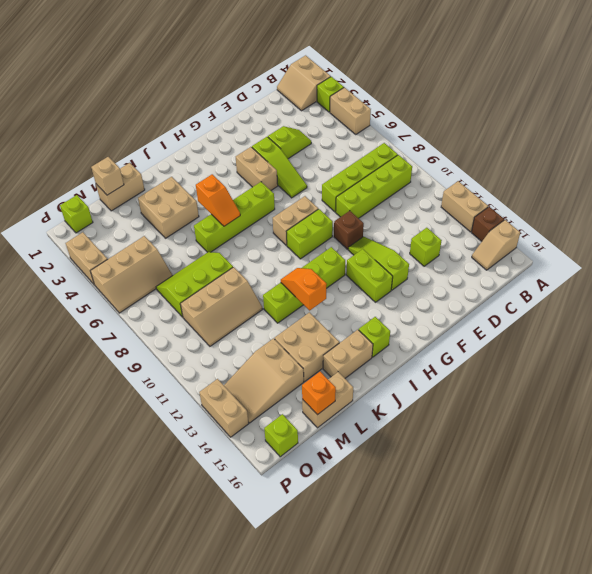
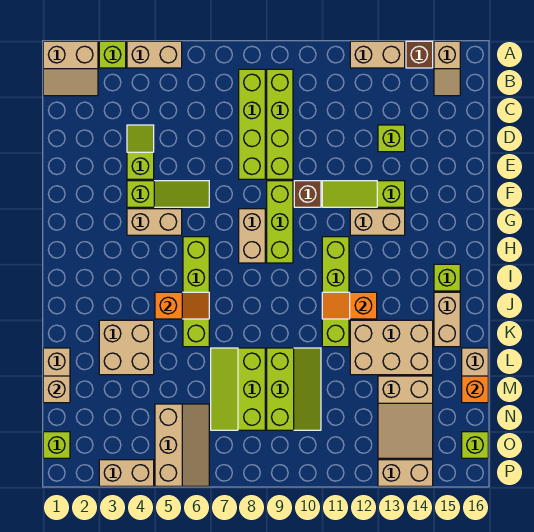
lime 1x2 brick [286,209,333,259] -> lime 1x3 brick [267,181,293,263]
lime 1x2 brick [346,249,393,302] -> tan 1x2 brick [350,209,405,235]
tan 2x2 brick [275,312,340,382] -> tan 2x3 brick [350,320,433,375]
tan 2x3 slope [180,267,263,346] -> lime 2x3 slope [267,348,321,430]

